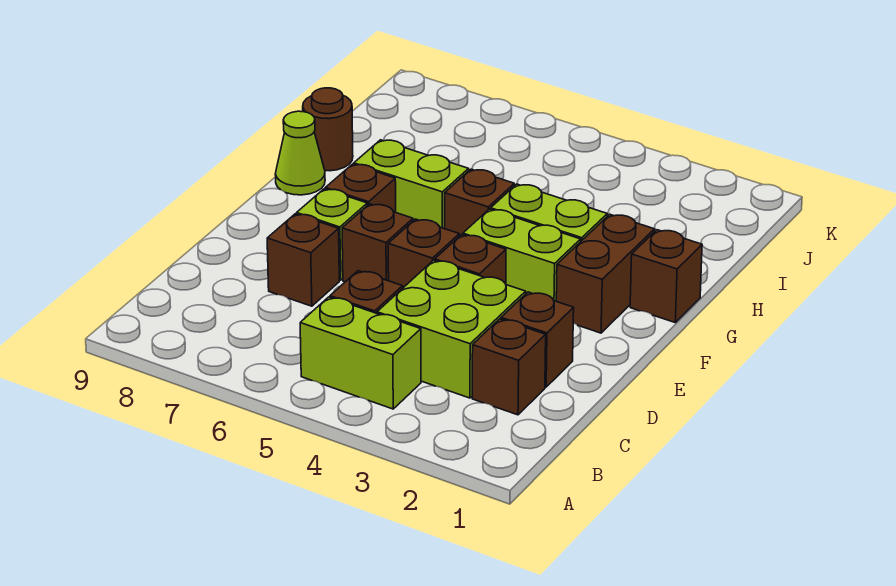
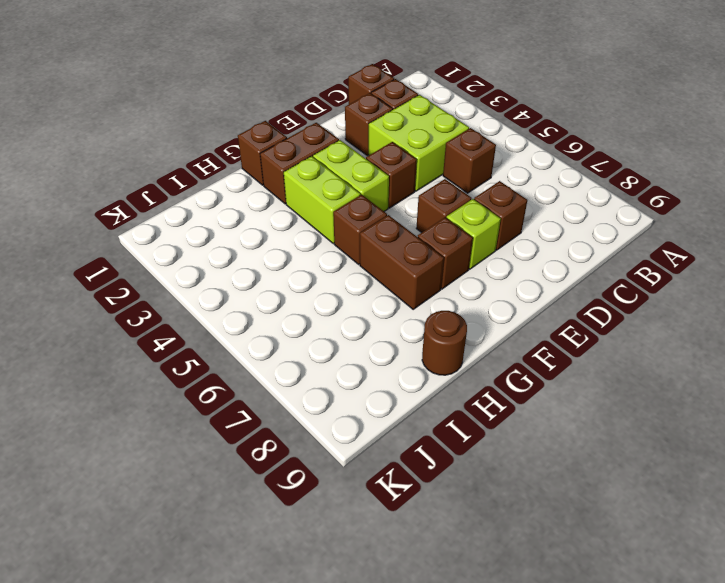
lime 1x2 brick [300,297,421,409] -> none
brown 1x1 brick [388,219,459,288] -> brown 1x1 brick moved to [348,64,394,104]
lime 1x2 brick [354,140,469,229] -> brown 1x2 brick [360,215,444,309]
lime 1x1 cone [275,111,325,195] -> none

